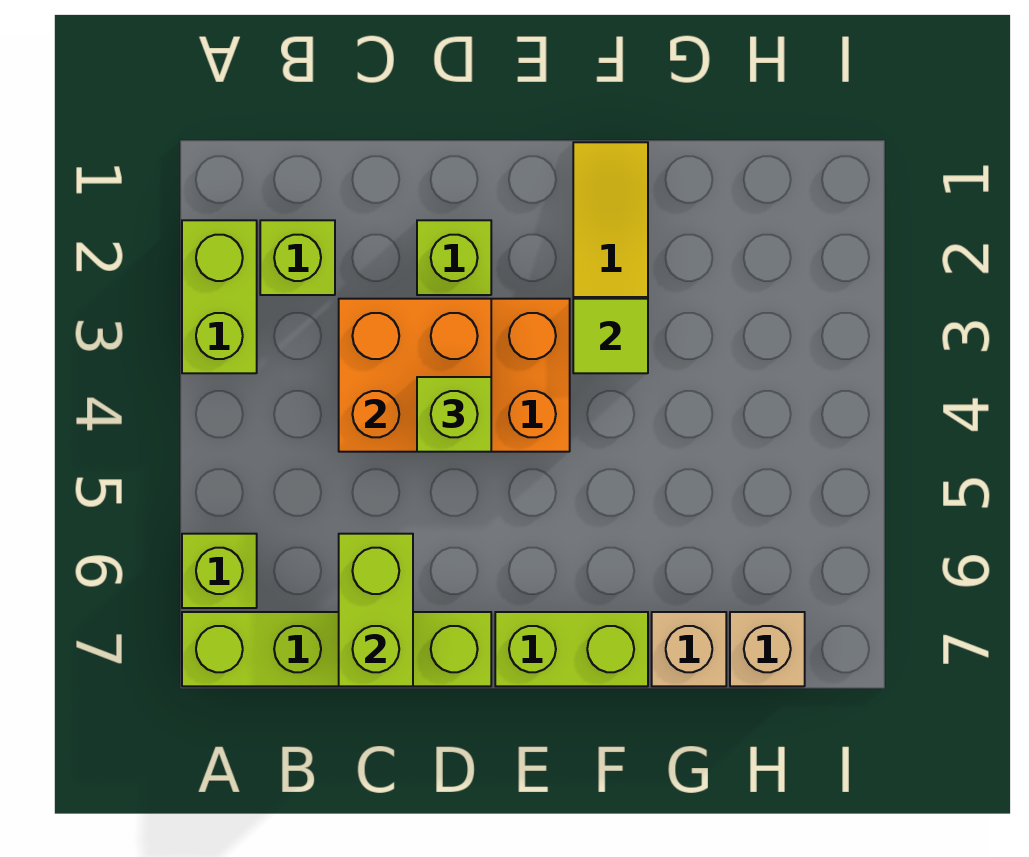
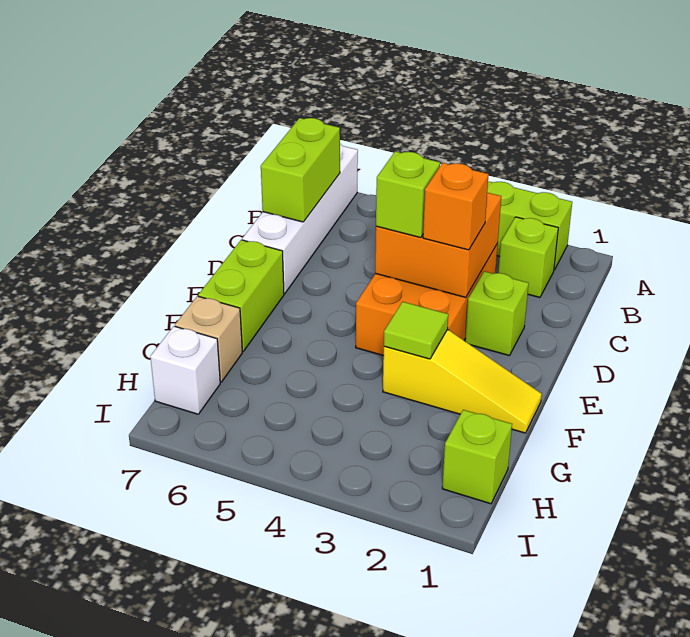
lime 1x1 brick [182,534,257,608] -> lime 1x1 brick moved to [442,410,512,504]
lime 1x4 brick [182,612,491,686] -> white 1x4 brick [242,144,358,294]
lime 1x2 brick [339,534,413,686] -> lime 1x2 brick turned to [261,118,340,222]
none -> orange 1x1 brick [423,163,489,250]
tan 1x1 brick [730,612,805,686] -> white 1x1 brick [150,326,220,414]

